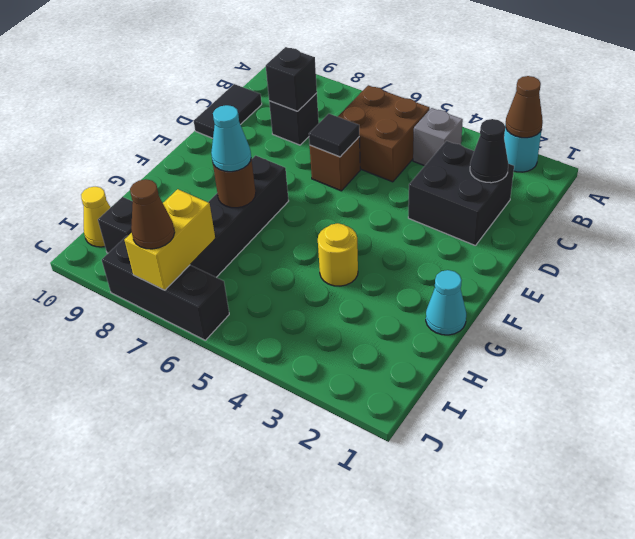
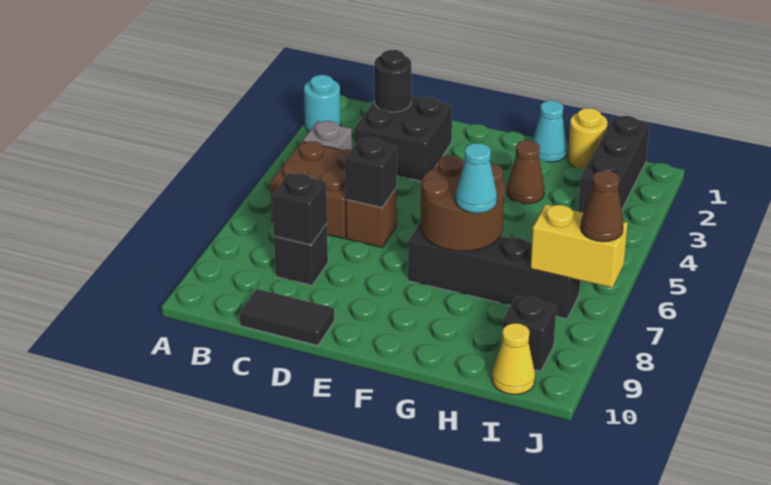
brown 1x1 cone [505,76,543,138] -> brown 1x1 cone moved to [507,140,545,204]
black 1x1 cone [470,119,508,183] -> black 1x1 round brick [374,50,411,112]
black 1x1 tile [309,114,359,157] -> black 1x1 brick [345,138,397,207]
yellow 1x1 round brick [318,223,358,286] -> yellow 1x1 round brick moved to [568,108,607,170]
brown 1x1 round brick [213,159,256,208] -> brown 2x2 round brick [420,155,505,251]
black 1x3 brick [102,235,229,340] -> black 1x3 brick moved to [578,116,650,213]

